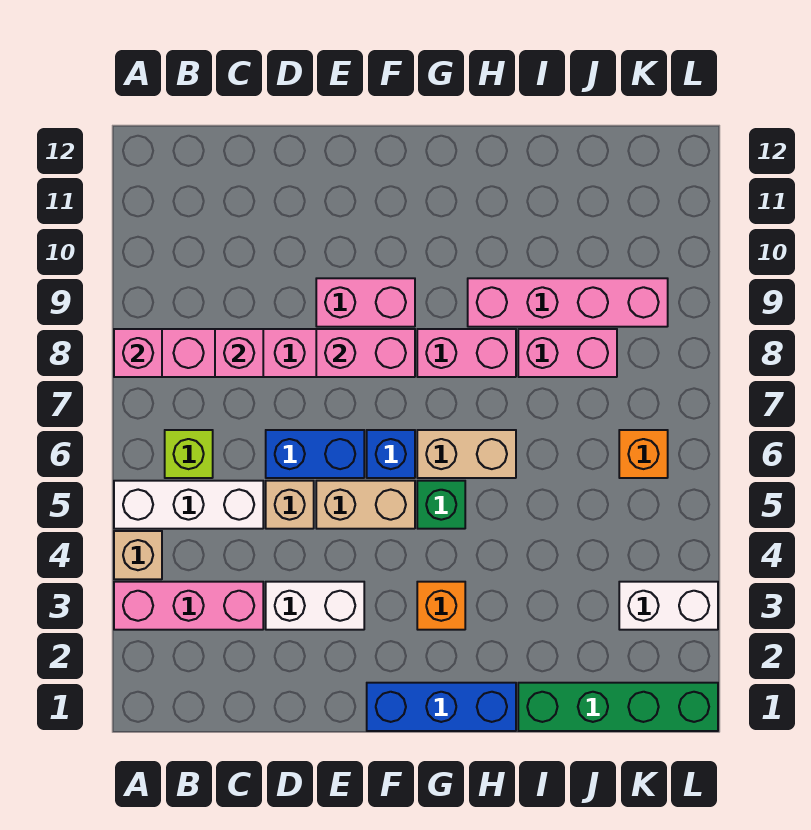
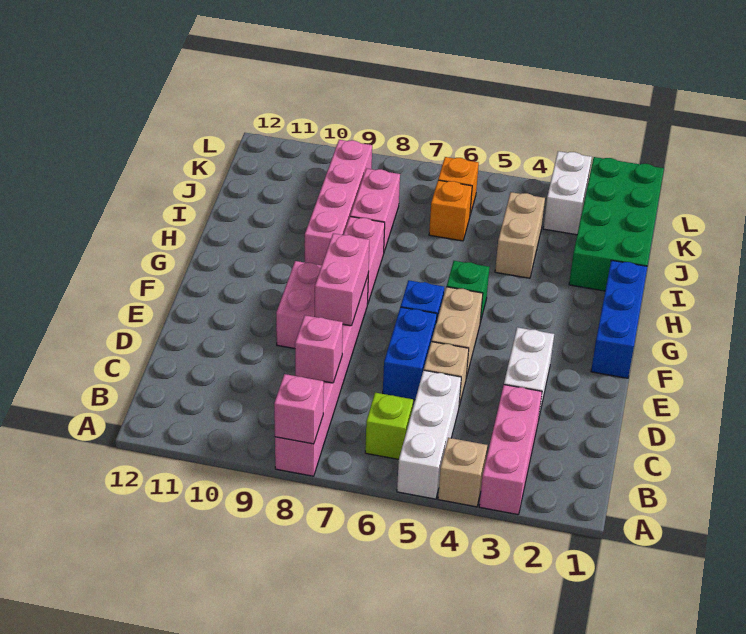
orange 1x1 brick [417,582,465,630] -> orange 1x1 brick moved to [429,180,472,241]
tan 1x2 brick [417,430,516,478] -> tan 1x2 brick moved to [495,192,545,278]
green 1x4 brick [518,683,718,731] -> green 2x4 brick [569,157,664,291]

